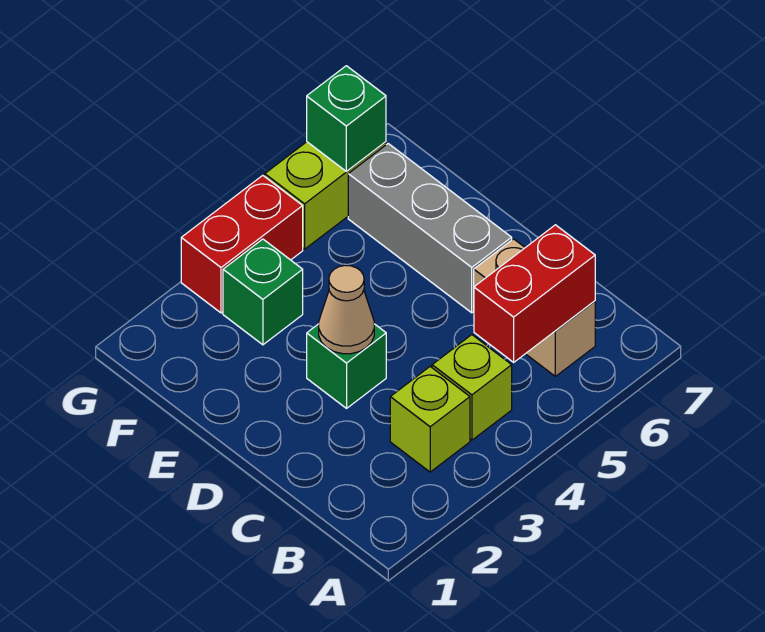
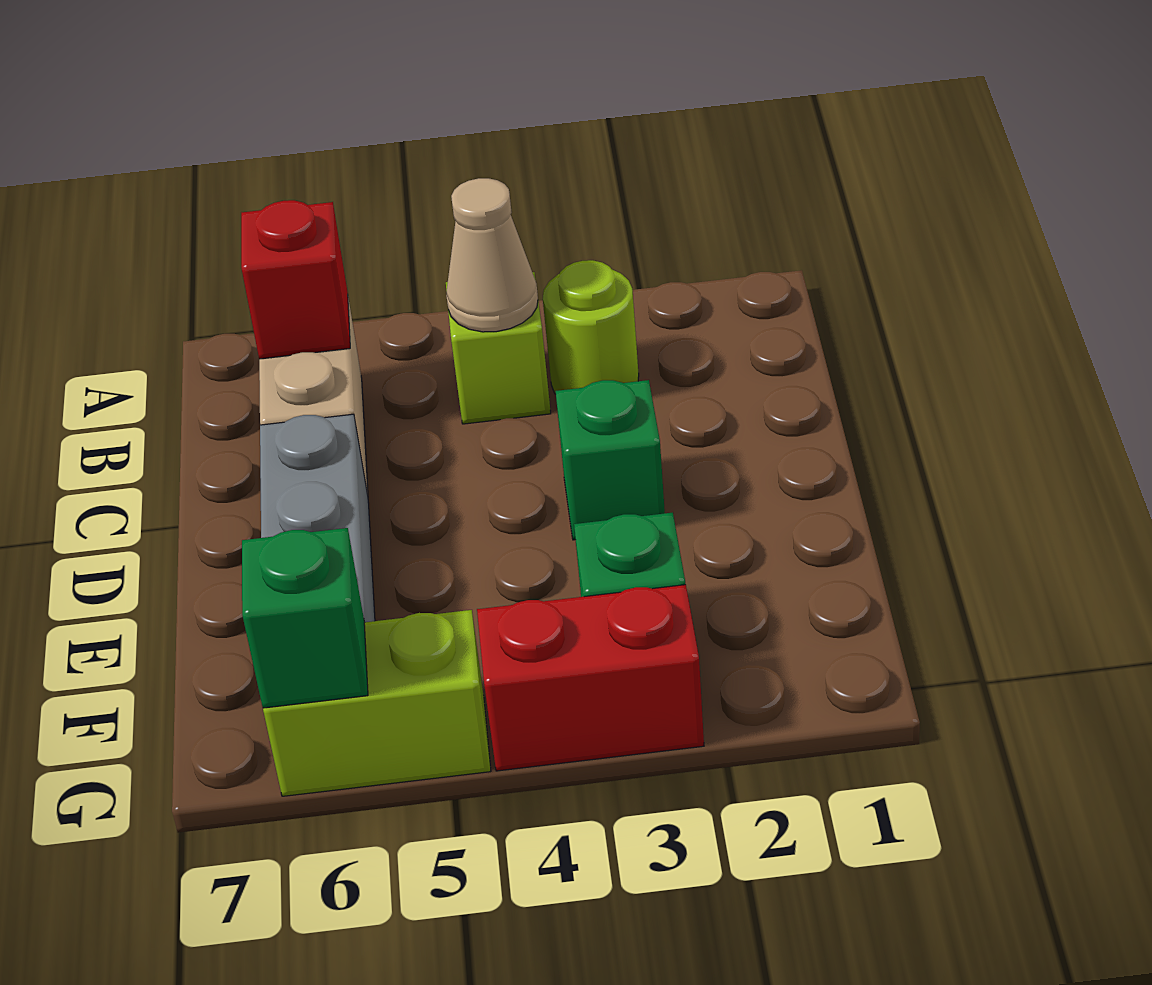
lime 1x1 brick [390,367,470,472] -> lime 1x1 round brick [543,260,639,394]
red 1x2 brick [474,225,595,362] -> red 1x1 brick [241,200,350,359]
tan 1x1 cone [319,265,374,354] -> tan 1x1 cone moved to [446,178,538,332]

